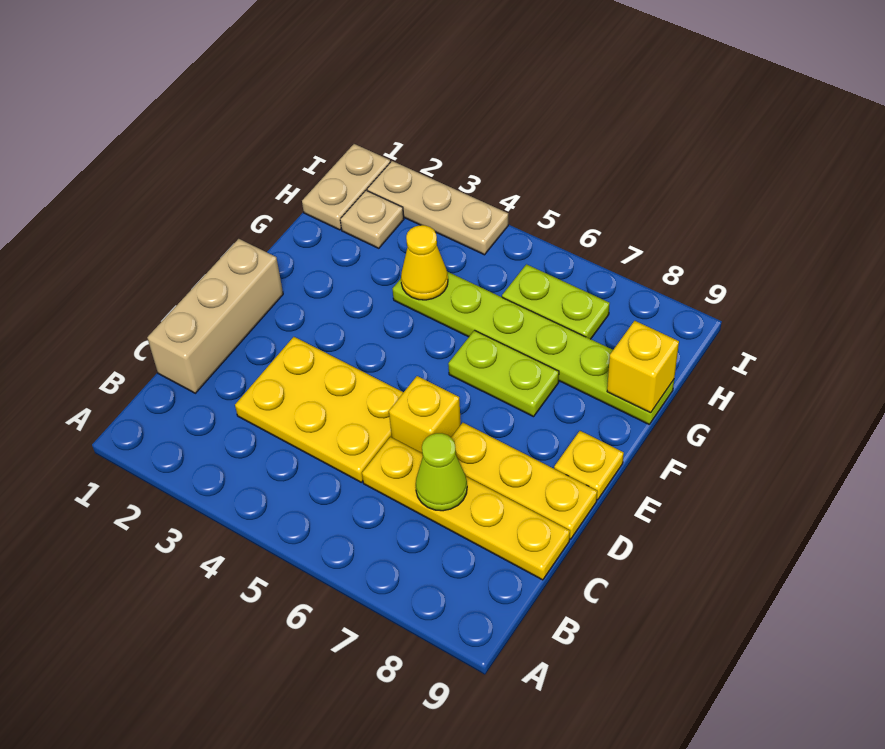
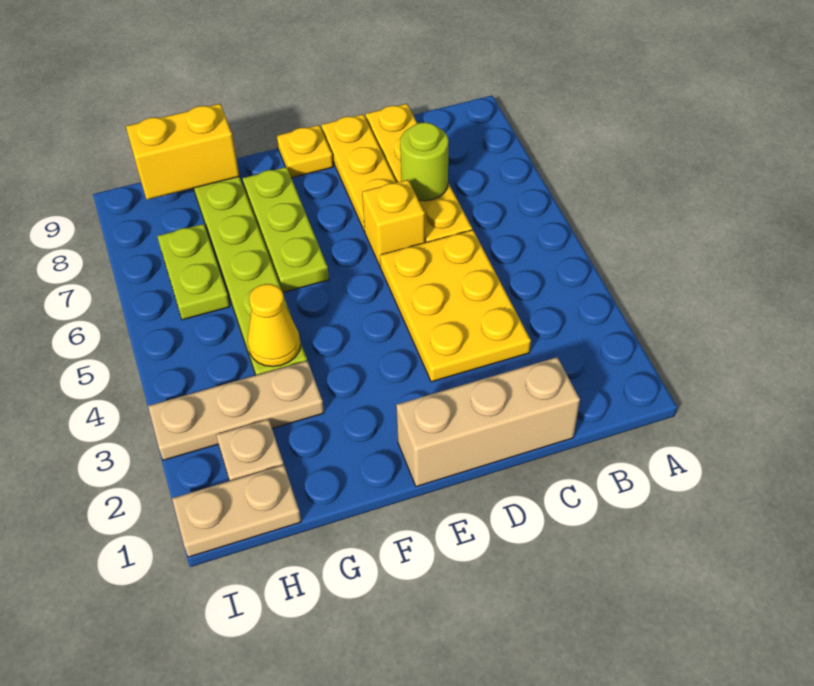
lime 1x1 cone [416,433,467,511] -> lime 1x1 round brick [400,122,449,201]
lime 1x2 plate [448,330,559,417] -> lime 1x3 plate [243,167,329,292]
yellow 1x1 brick [607,321,679,413] -> yellow 1x2 brick [126,104,239,200]
tan 1x3 plate [367,161,508,255] -> tan 1x3 plate turned to [148,361,324,460]

